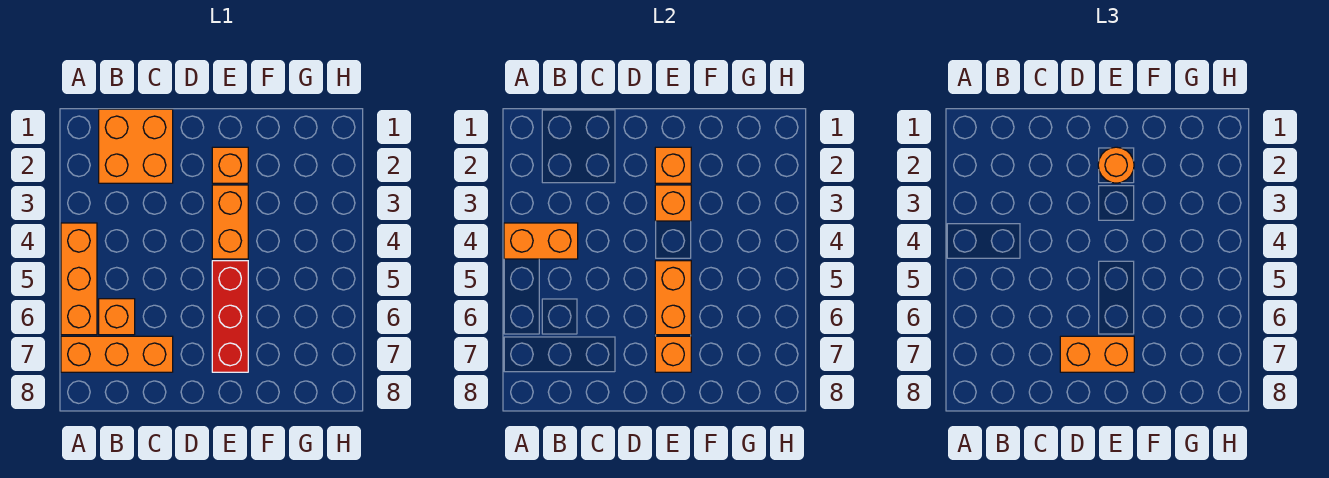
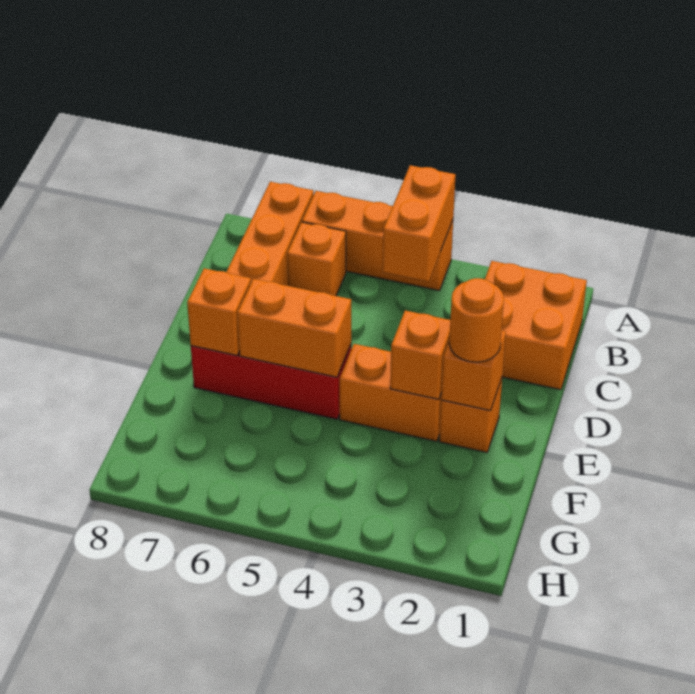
orange 1x2 brick [1060,336,1134,372] -> none

